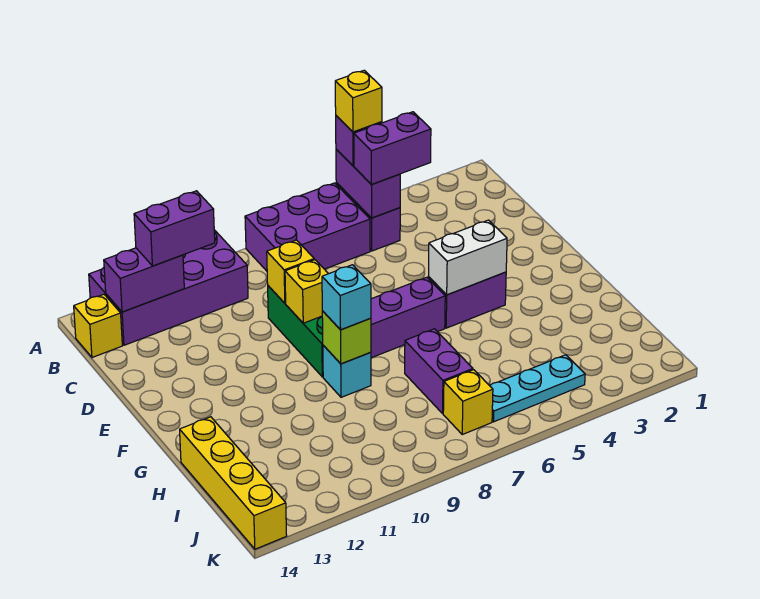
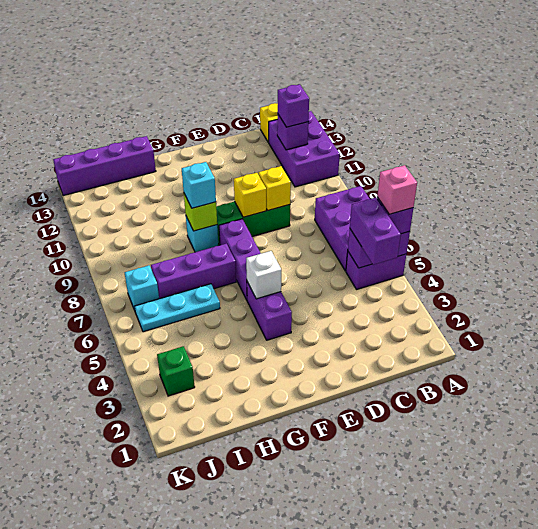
yellow 1x1 brick [335,70,382,132] -> pink 1x1 brick [377,165,417,214]
purple 2x4 brick [89,230,248,345] -> purple 2x3 brick [269,111,340,187]
purple 1x2 brick [134,191,215,266] -> purple 1x1 brick [278,84,309,127]
purple 1x2 brick [104,248,184,312] -> purple 1x1 brick [277,115,308,150]
white 1x2 brick [429,220,507,295] -> white 1x1 brick [246,251,281,299]
purple 1x2 brick [405,329,473,413] -> purple 1x3 brick [151,244,236,299]
yellow 1x4 brick [180,417,287,549] -> purple 1x4 brick [53,136,156,196]
none -> green 1x1 brick [157,346,195,396]
cyan 1x3 plate [490,355,585,422] -> cyan 1x3 plate turned to [134,284,220,332]
yellow 1x1 brick [443,370,493,434] -> cyan 1x1 brick [125,265,159,310]

